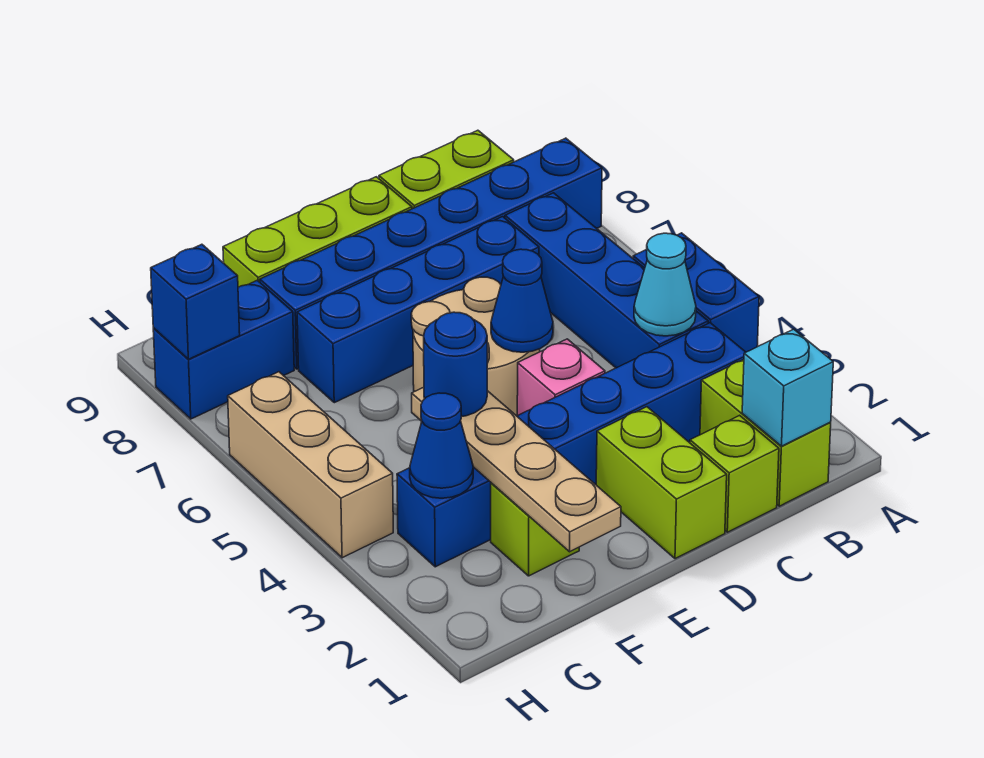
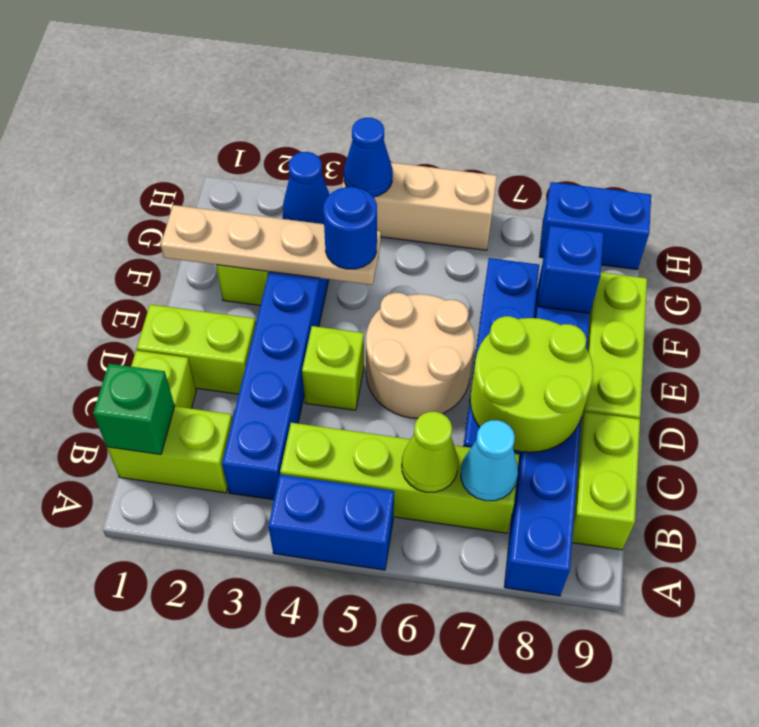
cyan 1x1 brick [742,329,833,446] -> green 1x1 brick [93,364,175,455]
blue 1x4 brick [505,193,708,368] -> lime 1x4 brick [280,423,519,533]
cyan 1x1 cone [634,233,696,336] -> cyan 1x1 cone moved to [461,420,518,501]
none -> lime 1x1 cone [402,412,458,492]
none -> lime 2x2 round brick [470,316,593,452]
pink 1x1 brick [517,339,605,416] -> lime 1x1 brick [302,326,364,410]
blue 1x1 cone [491,249,553,352] -> blue 1x1 cone moved to [344,118,393,197]
blue 1x2 brick [153,280,294,419] -> blue 1x2 brick turned to [539,182,651,270]
blue 1x1 brick [151,244,240,359] -> blue 1x1 brick moved to [538,226,604,313]

